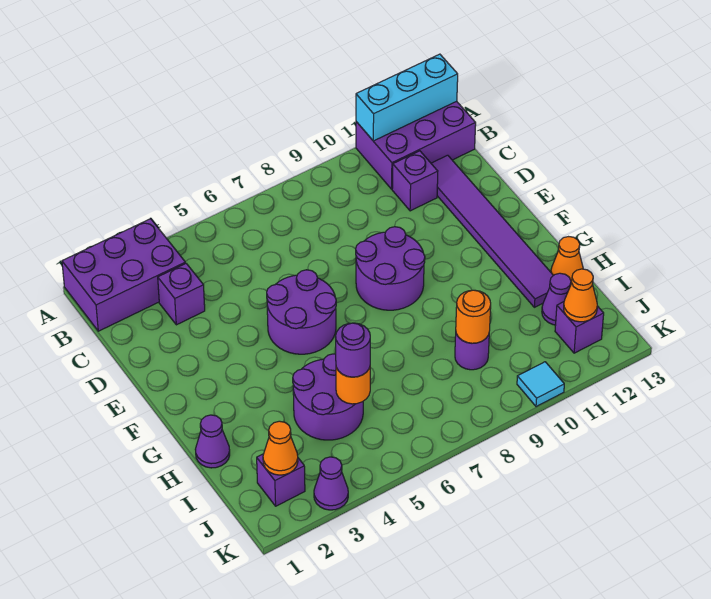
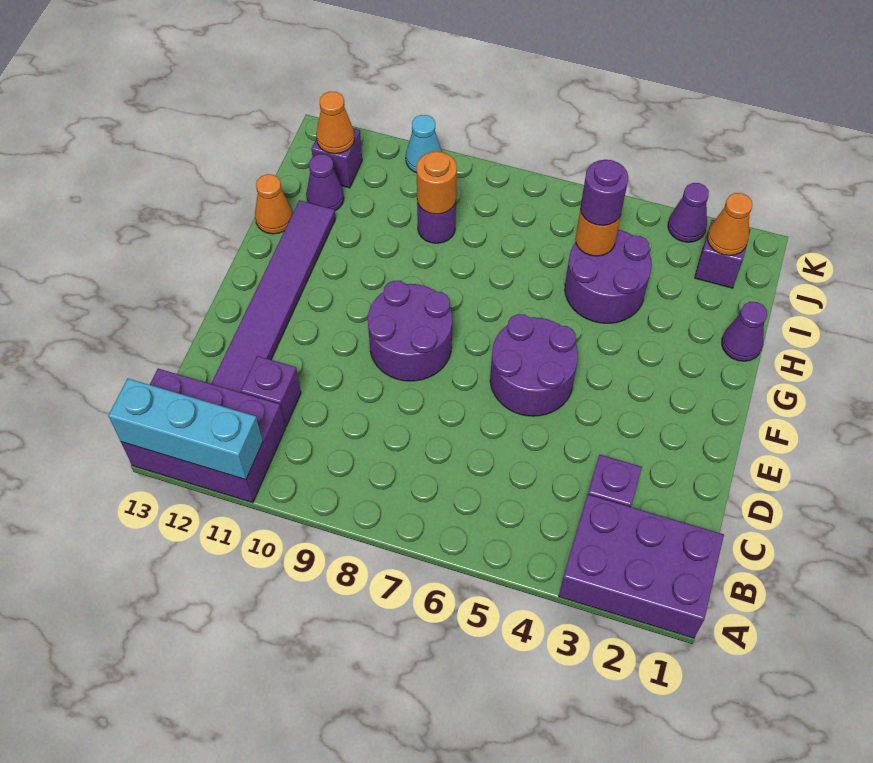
cyan 1x1 tile [517,362,564,407] -> cyan 1x1 cone [406,115,442,173]

